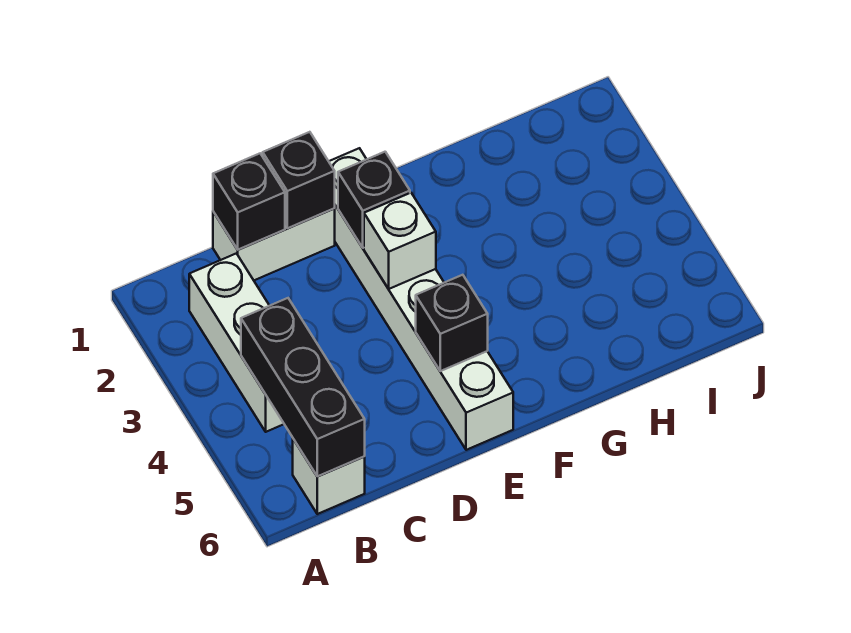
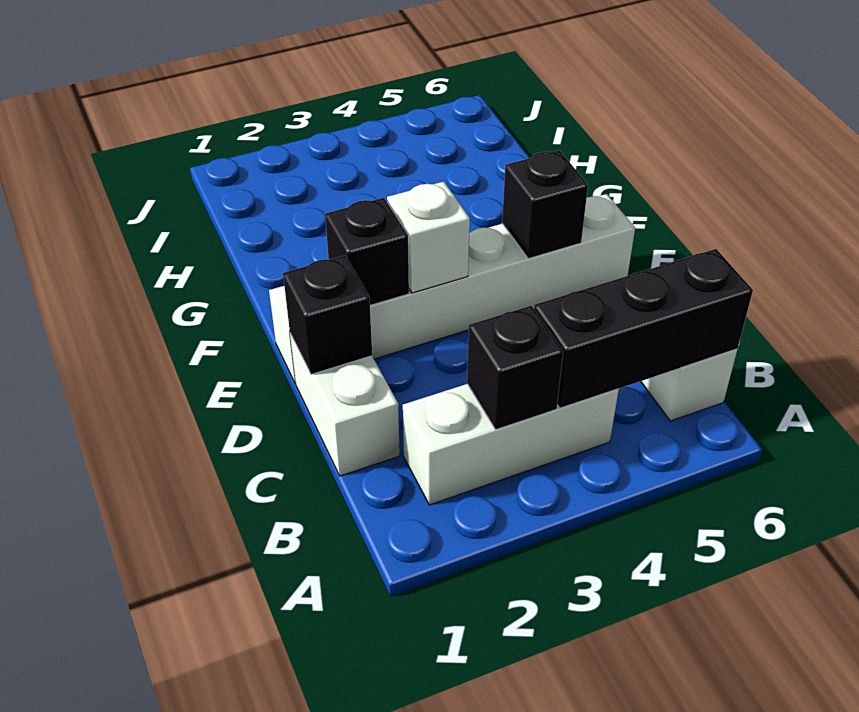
black 1x1 brick [213,154,285,250] -> black 1x1 brick moved to [467,306,563,430]

